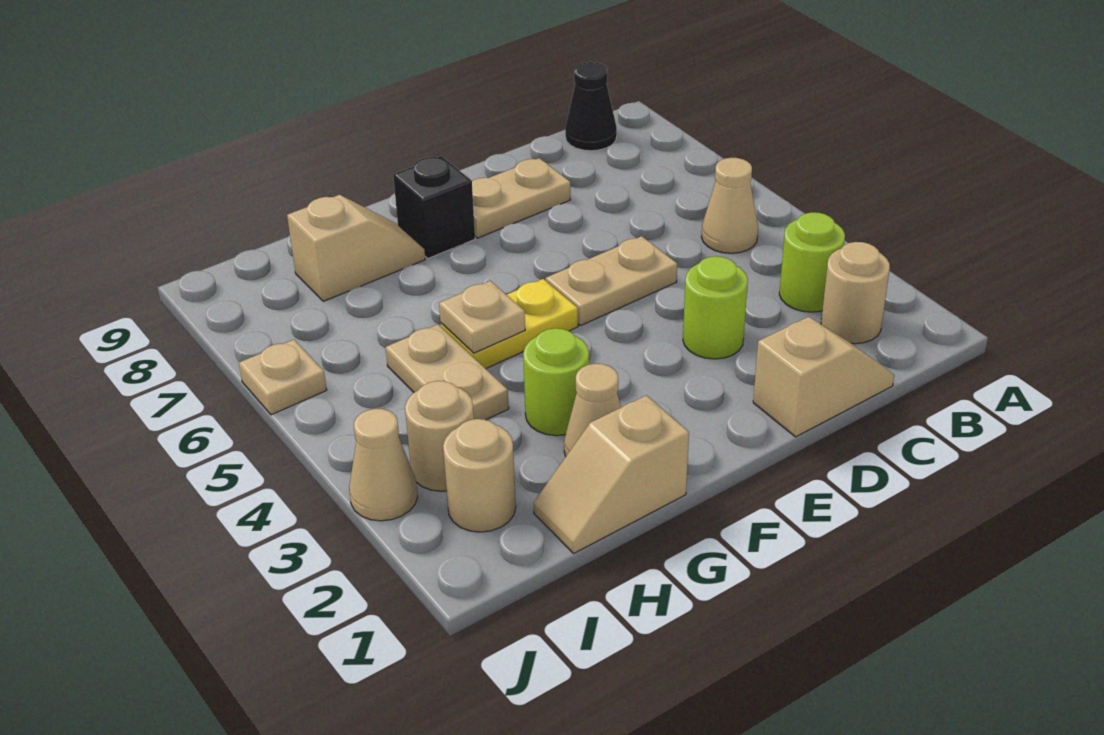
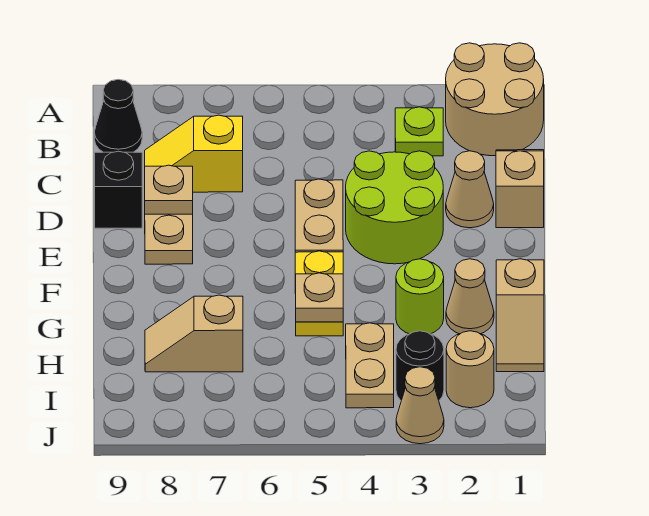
tan 1x1 round brick [821,242,890,344] -> tan 2x2 round brick [446,43,544,156]
lime 1x1 round brick [779,212,845,312] -> lime 1x1 plate [395,107,443,156]
tan 1x1 cone [702,158,758,253] -> tan 1x1 cone moved to [446,151,494,228]
none -> yellow 1x2 slope [145,115,243,192]
lime 1x1 round brick [683,256,748,359] -> lime 2x2 round brick [346,151,443,264]
black 1x1 brick [393,156,475,258] -> black 1x1 brick moved to [95,151,142,228]
tan 1x2 slope [287,195,425,301] -> tan 1x2 slope turned to [145,295,243,372]
tan 1x2 plate [386,324,509,420] -> tan 1x2 plate turned to [346,323,394,408]
tan 1x1 round brick [405,381,474,491] -> black 1x1 round brick [396,331,444,401]
tan 1x1 plate [239,340,327,415] -> tan 1x1 plate moved to [145,165,193,214]

